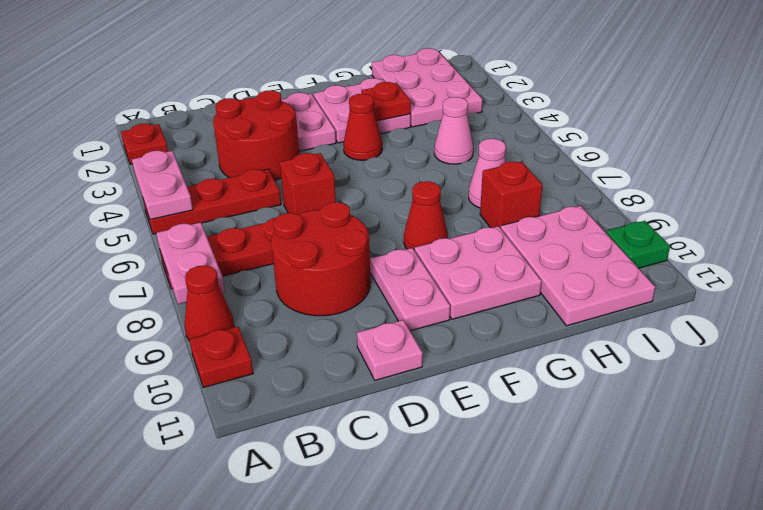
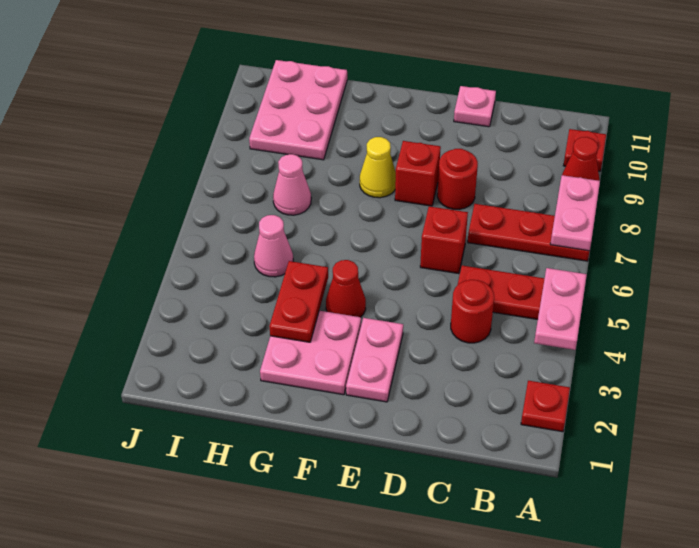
red 2x2 round brick [213,90,299,180] -> red 1x1 round brick [451,280,494,343]
red 2x2 round brick [271,202,371,316] -> red 1x1 round brick [437,149,478,209]
pink 1x2 plate [370,248,450,331] -> none
red 1x1 cone [404,181,448,251] -> yellow 1x1 cone [360,137,396,198]
pink 2x2 plate [415,226,542,319] -> none
red 1x1 plate [362,82,411,121] -> red 1x2 plate [269,261,328,342]
pink 2x3 plate [372,48,483,127] -> none
red 1x1 brick [480,162,542,228] -> red 1x1 brick moved to [395,141,441,206]
green 1x1 plate [606,221,670,268] -> none

